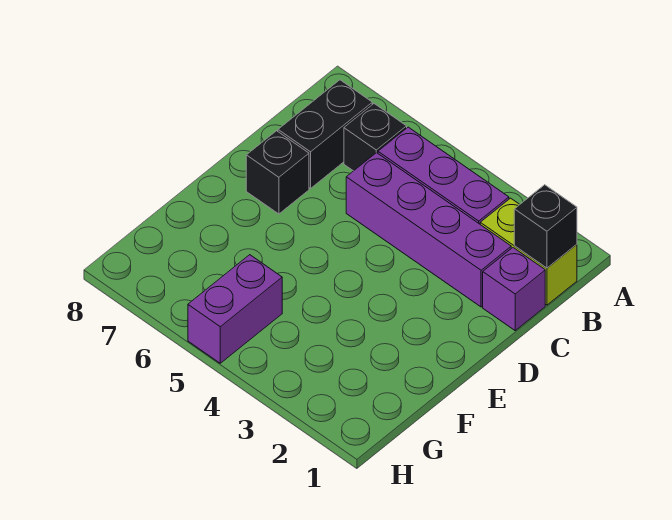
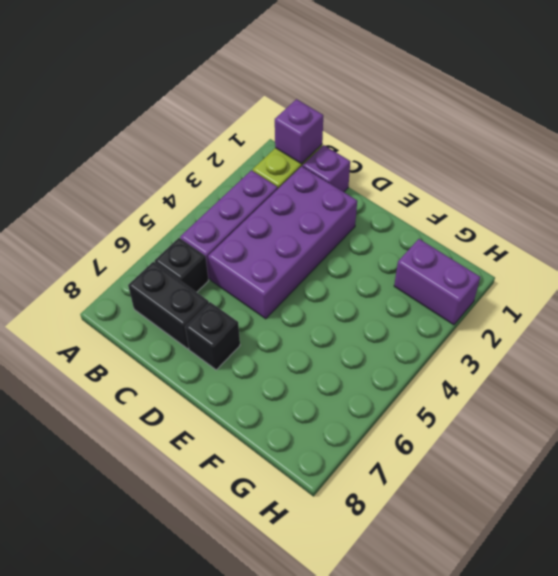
black 1x1 brick [514,185,577,268] -> purple 1x1 brick [275,99,323,164]
purple 1x4 brick [346,153,511,307] -> purple 2x4 brick [208,166,357,319]
purple 1x2 brick [188,255,282,363] -> purple 1x2 brick moved to [394,239,480,325]

